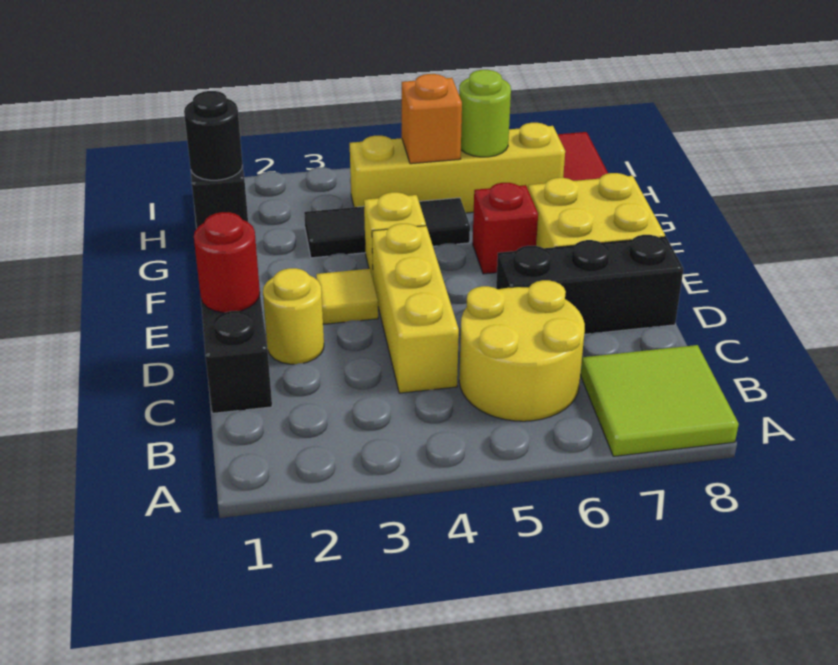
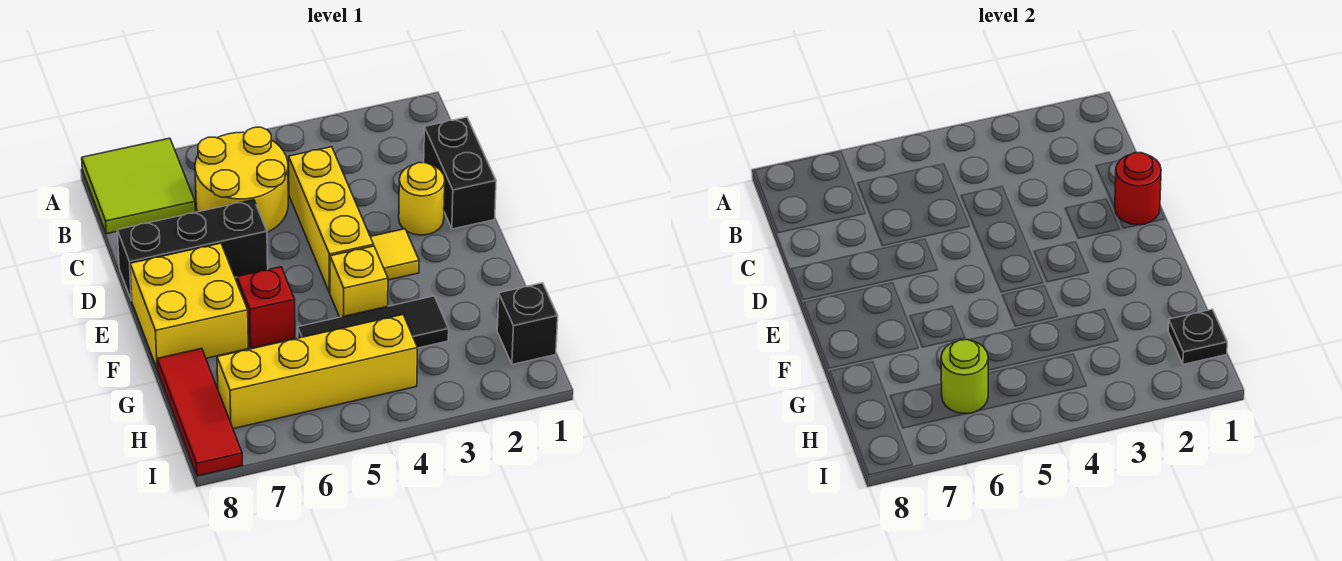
black 1x1 round brick [184,91,243,180] -> black 1x1 plate [1168,309,1227,365]
orange 1x1 brick [402,74,462,164] -> none

